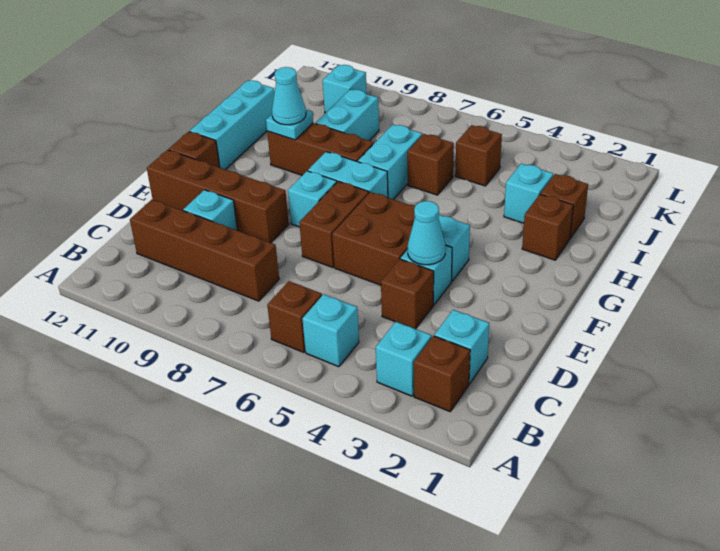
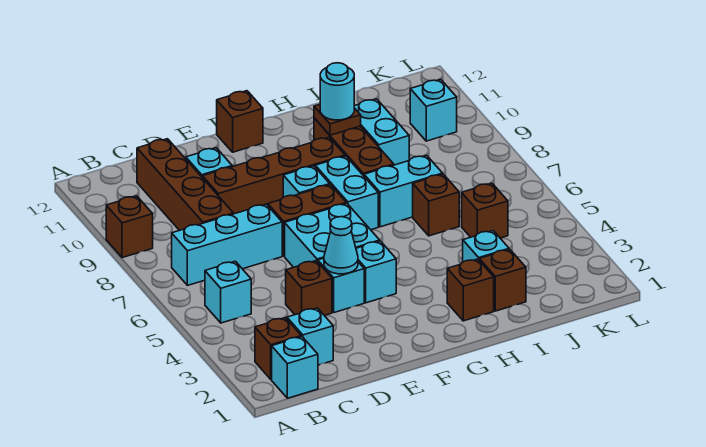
cyan 1x1 brick [376,322,432,396] -> cyan 1x1 brick moved to [272,337,318,398]
brown 1x1 brick [267,281,322,352] -> brown 1x1 brick moved to [106,196,153,258]
brown 2x2 brick [332,192,415,285] -> cyan 2x2 brick [285,203,380,267]
brown 1x4 brick [147,150,289,243] -> brown 1x4 brick turned to [202,137,345,214]
cyan 1x3 brick [190,80,275,169] -> cyan 1x3 brick moved to [172,204,282,285]
cyan 1x1 plate [266,110,313,140] -> brown 1x1 plate [314,105,361,135]
cyan 1x1 cone [272,67,306,125] -> cyan 1x1 round brick [320,63,354,120]
cyan 1x2 brick [316,89,379,141] -> cyan 1x2 brick turned to [354,99,409,165]

